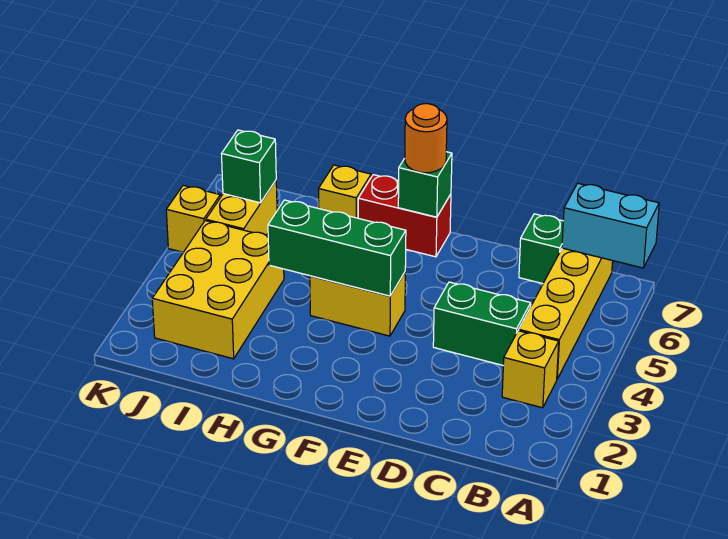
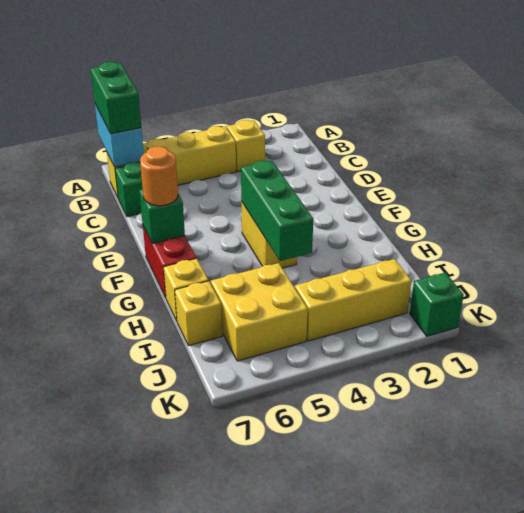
green 1x2 brick [433,282,531,365] -> green 1x2 brick moved to [90,62,141,134]
yellow 2x3 brick [152,221,284,359] -> yellow 1x3 brick [295,259,411,341]
yellow 1x2 brick [206,181,277,235] -> yellow 2x2 brick [211,263,308,361]
green 1x1 brick [222,130,276,203] -> green 1x1 brick moved to [410,272,464,336]
yellow 1x1 brick [166,185,220,252] -> yellow 1x1 brick moved to [175,281,222,346]

